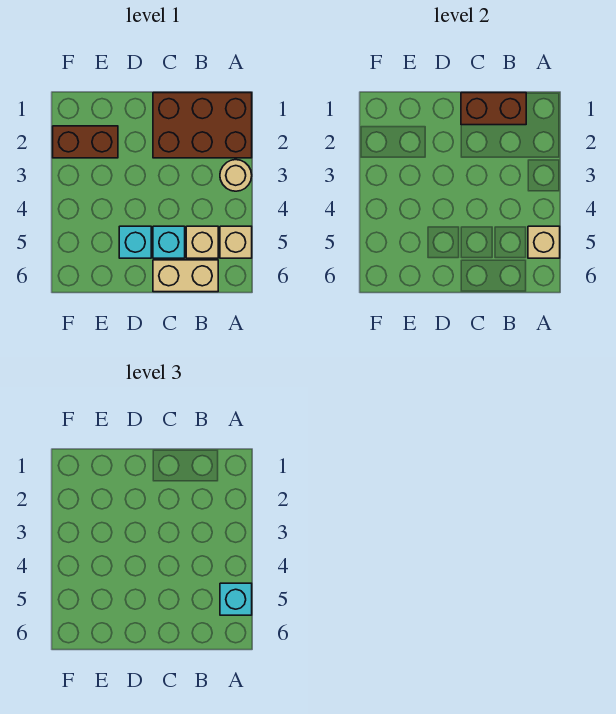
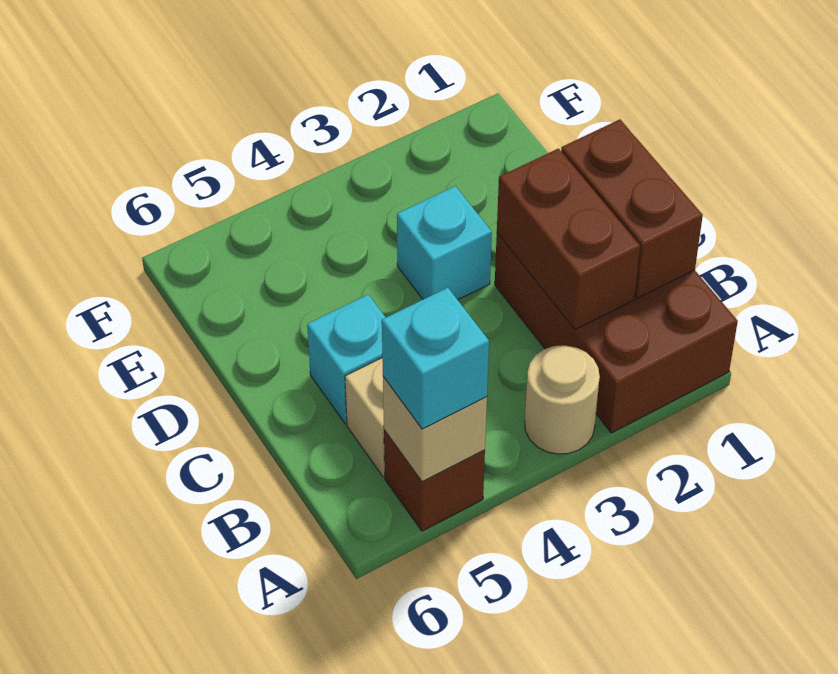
tan 1x1 brick [220,226,252,258] -> brown 1x1 brick [384,430,485,531]
tan 1x2 brick [153,260,218,292] -> none
cyan 1x1 brick [119,226,151,258] -> cyan 1x1 brick moved to [397,186,492,300]
brown 1x2 brick [53,126,118,158] -> brown 1x2 brick moved to [497,149,640,330]

